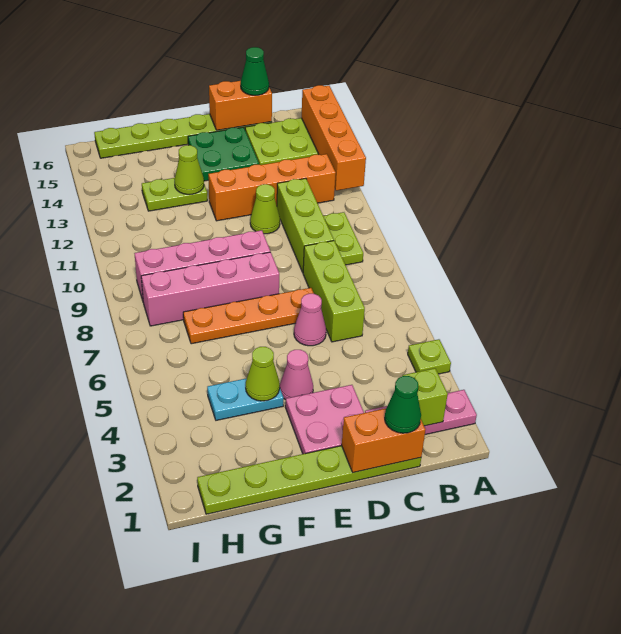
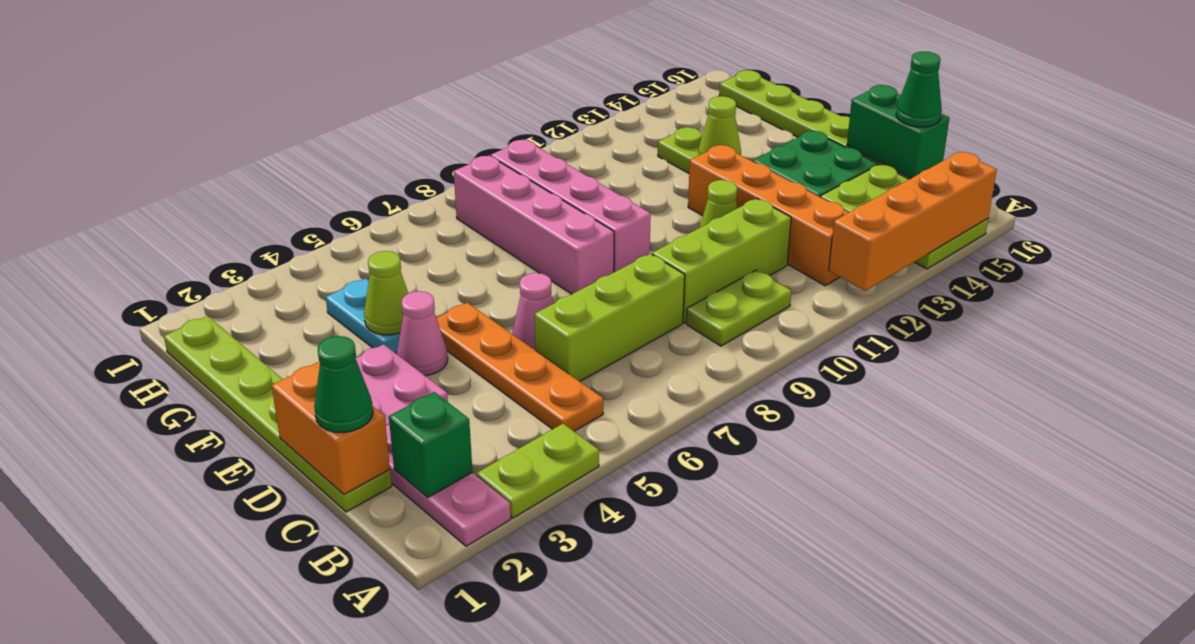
lime 1x1 plate [408,339,451,374] -> lime 1x2 plate [477,424,599,518]
lime 1x1 brick [403,368,448,426] -> green 1x1 brick [389,392,473,498]
orange 1x2 brick [209,81,272,130] -> green 1x2 brick [847,85,949,178]
orange 1x4 plate [183,288,314,344] -> orange 1x4 plate moved to [436,303,603,431]

